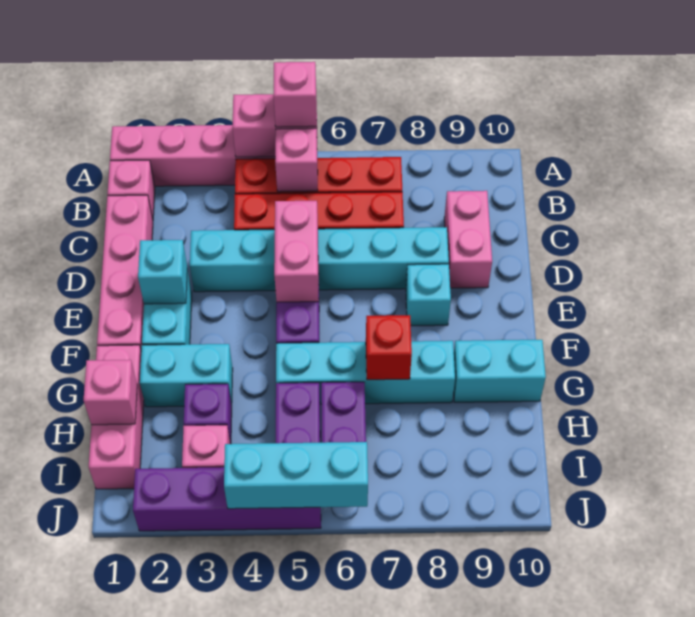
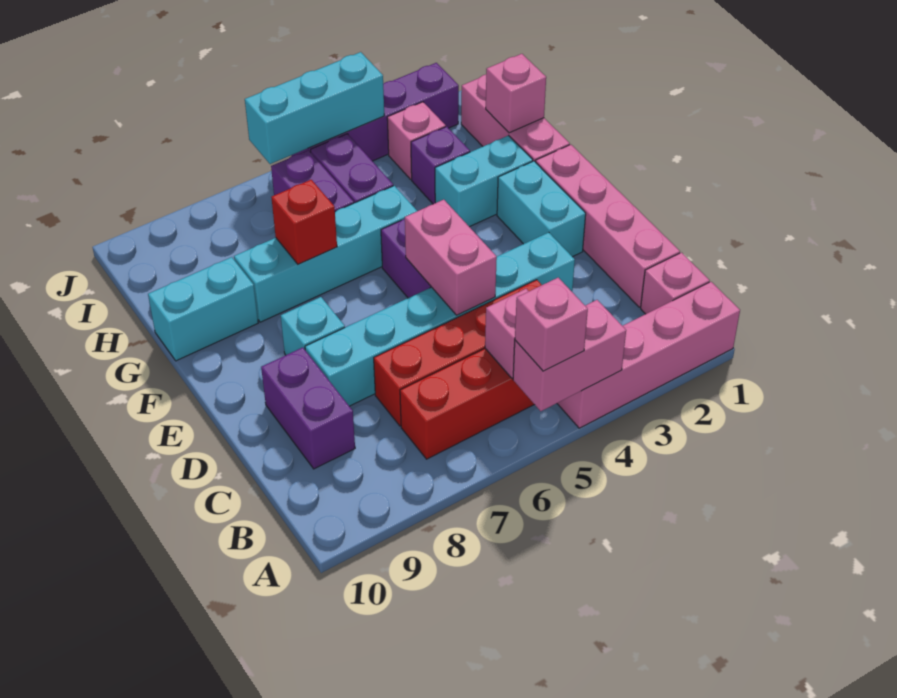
pink 1x2 brick [444,191,492,288] -> purple 1x2 brick [261,347,355,469]
cyan 1x1 brick [138,240,187,304] -> none

